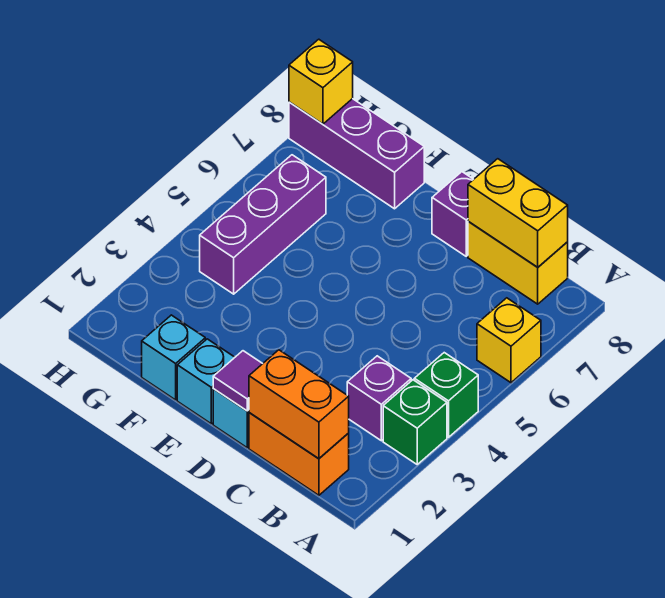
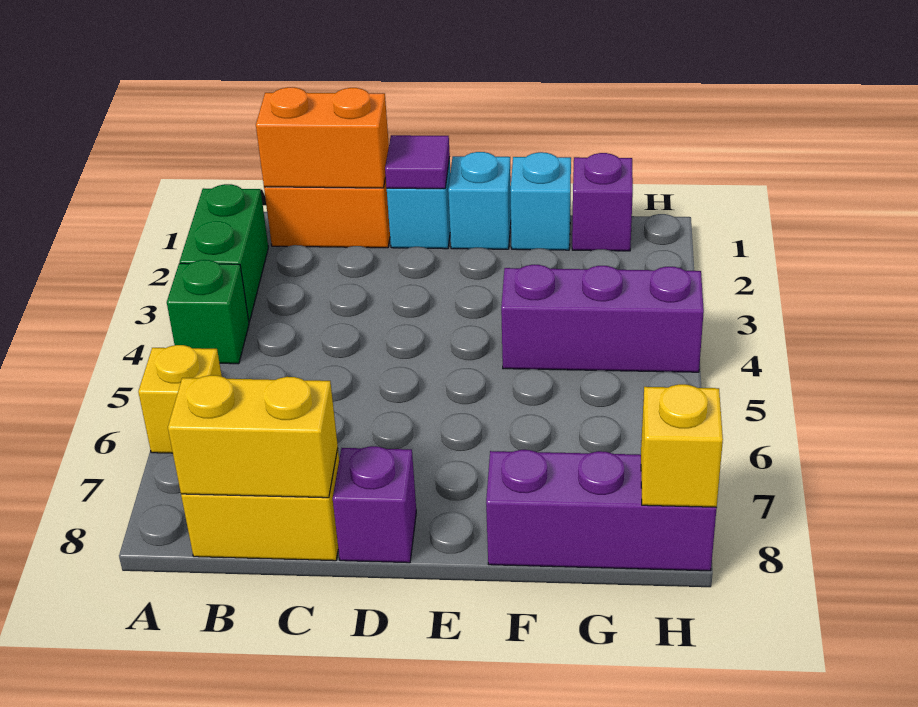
green 1x1 brick [383,380,447,464] -> green 1x2 brick [180,184,268,322]
purple 1x1 brick [347,356,411,441] -> purple 1x1 brick moved to [572,153,633,251]
purple 1x3 brick [200,155,326,294] -> purple 1x3 brick turned to [501,265,704,372]

